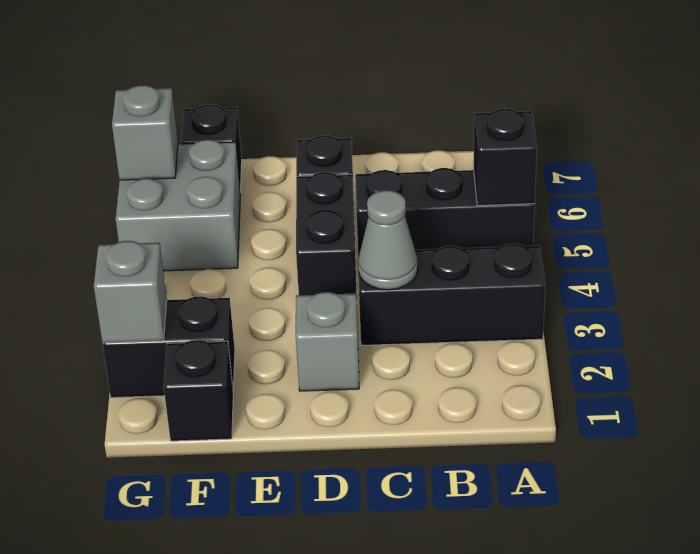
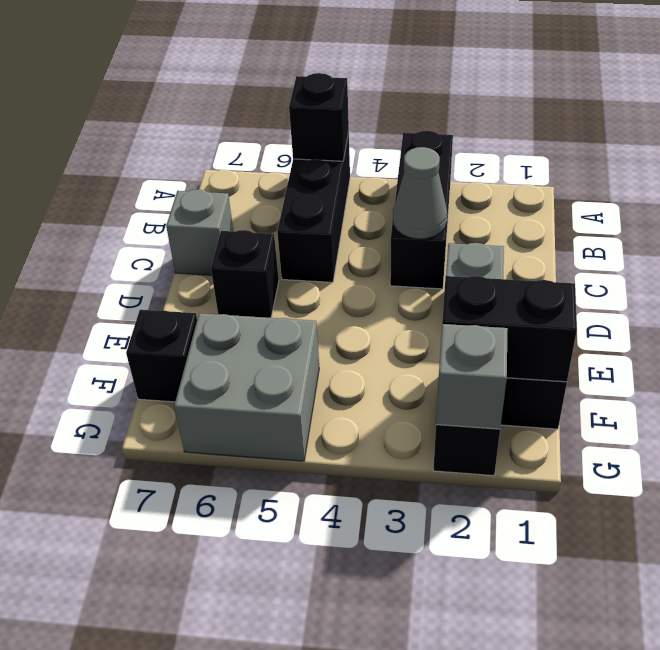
black 1x2 brick [296,172,357,304] -> black 1x2 brick moved to [442,276,577,382]
grey 1x1 brick [112,85,178,180] -> grey 1x1 brick moved to [166,190,233,275]

